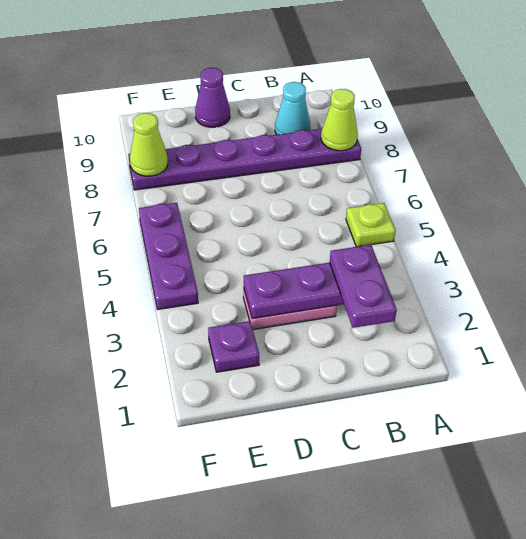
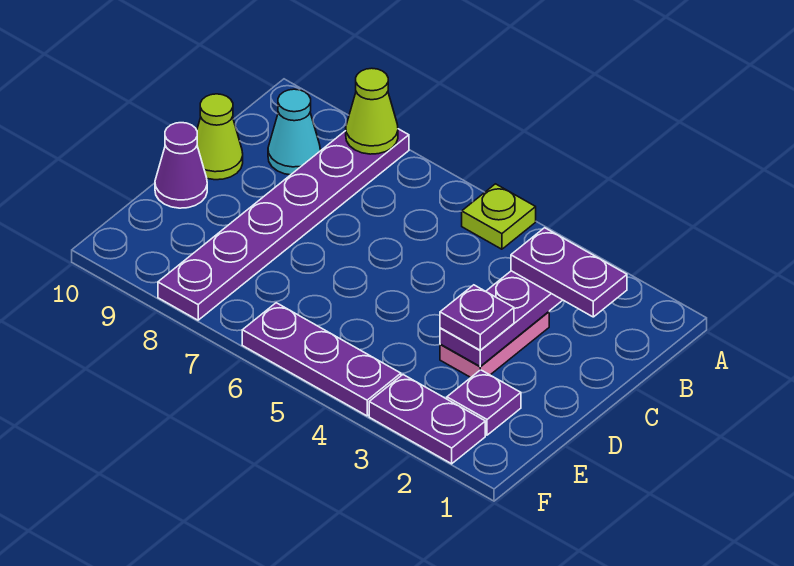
none -> purple 1x1 plate [440,285,514,350]
none -> purple 1x2 plate [369,375,485,464]
lime 1x1 cone [130,113,168,176] -> lime 1x1 cone moved to [197,94,243,180]

